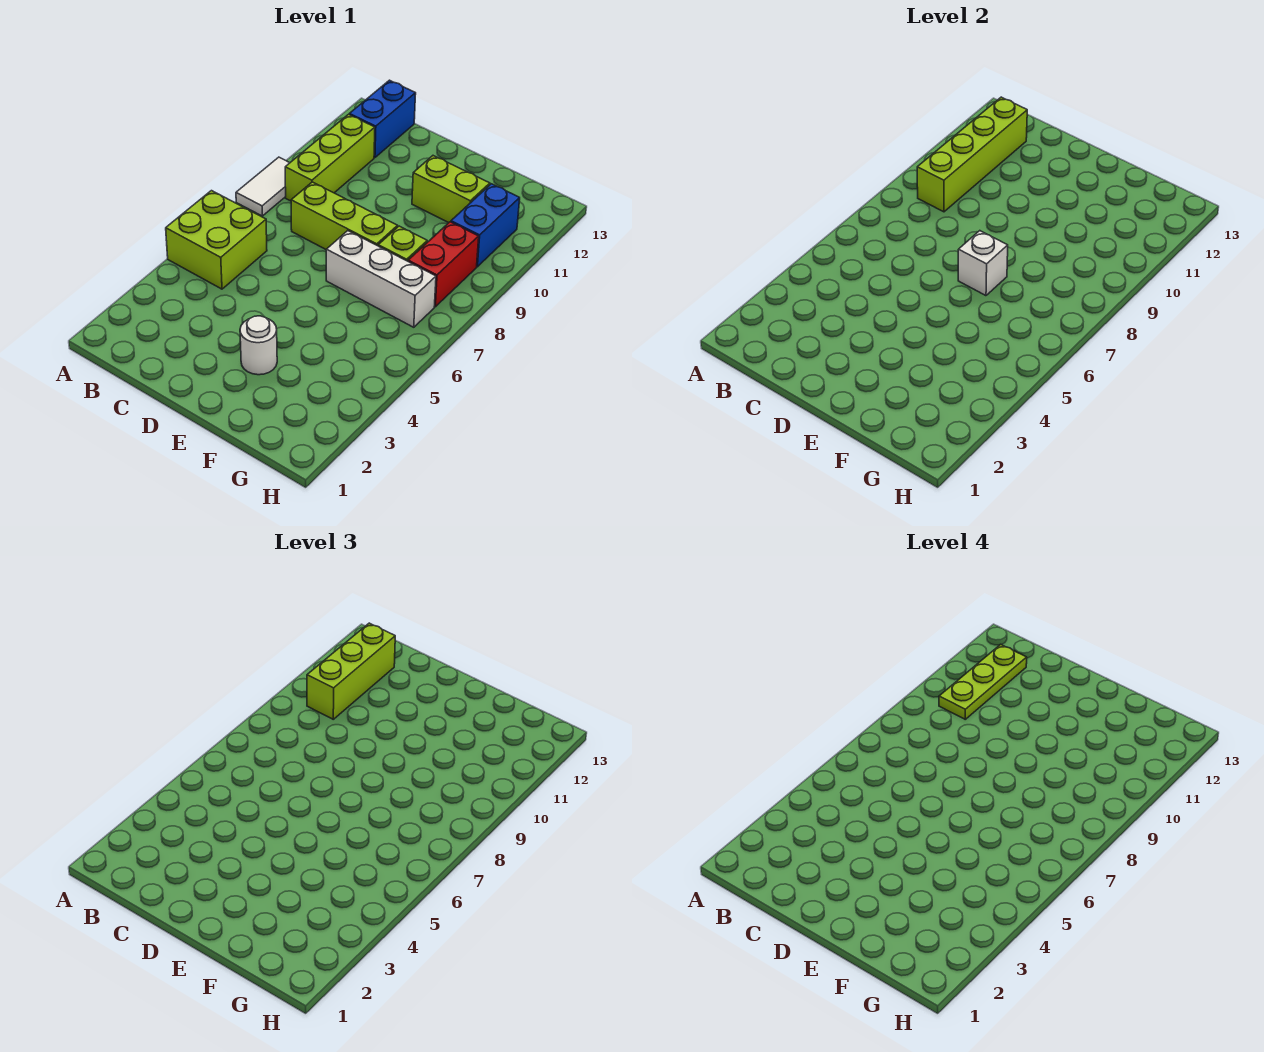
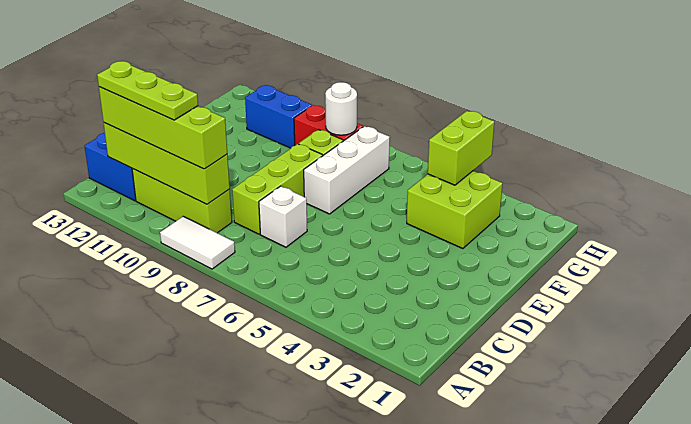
lime 2x2 brick [166,191,267,289] -> lime 2x2 brick moved to [407,171,503,249]
lime 1x3 brick [307,623,395,719] -> lime 1x4 brick [99,87,227,169]
white 1x1 round brick [240,316,277,375] -> white 1x1 round brick moved to [325,82,357,135]
white 1x1 brick [958,231,1008,296] -> white 1x1 brick moved to [259,186,307,247]
lime 1x2 brick [412,156,490,223] -> lime 1x2 brick moved to [428,111,494,185]

